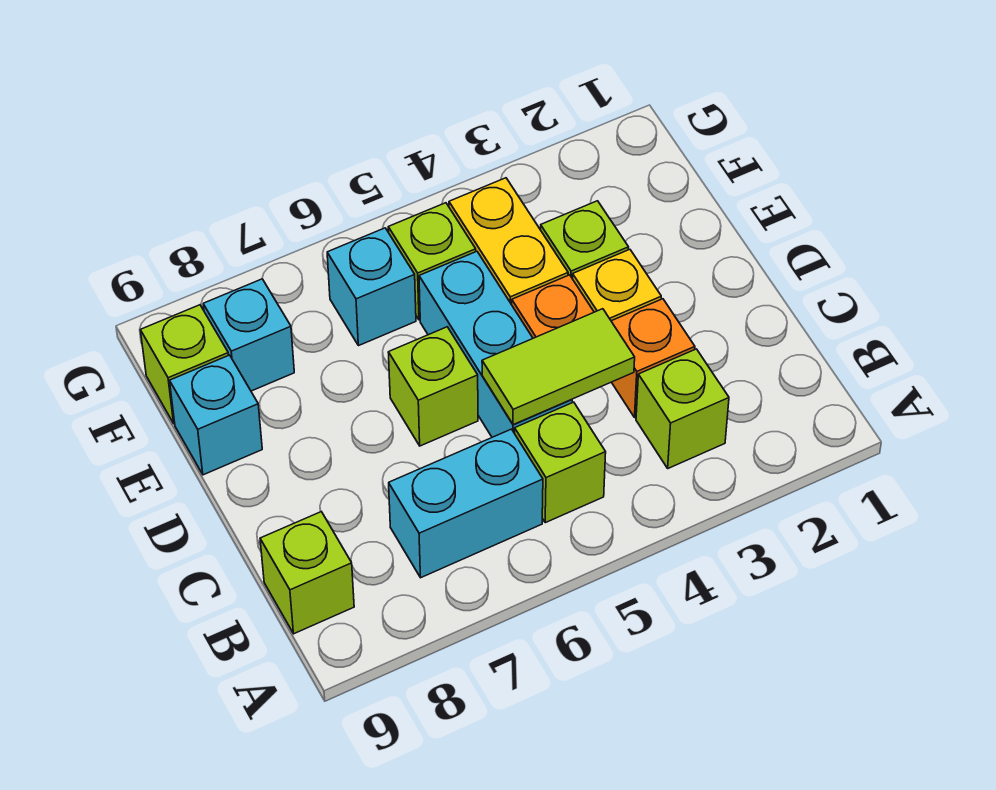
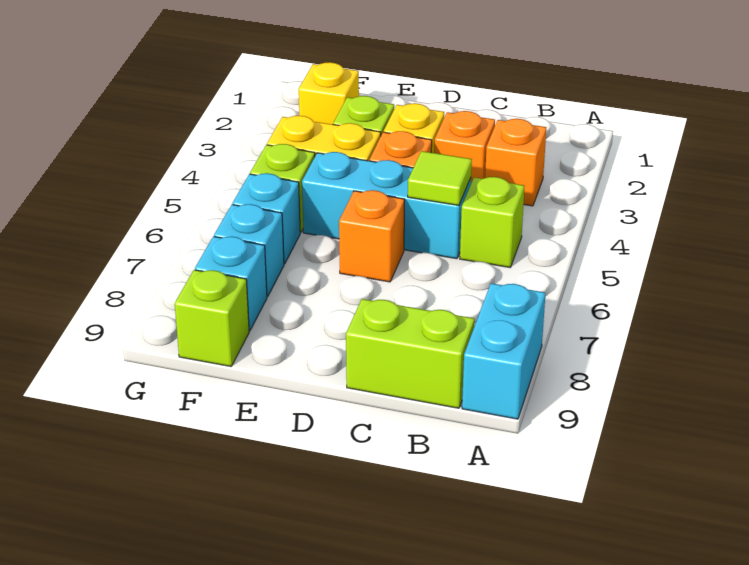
lime 1x1 brick [636,349,729,468] -> orange 1x1 brick [485,119,546,206]
cyan 1x2 brick [389,429,543,578] -> cyan 1x2 brick moved to [462,283,545,419]
lime 1x1 brick [260,512,354,634] -> lime 1x2 brick [346,299,475,408]
lime 1x2 tile [482,309,635,425] -> lime 1x1 tile [408,151,472,205]
lime 1x1 brick [388,327,478,446] -> orange 1x1 brick [339,190,405,282]
cyan 1x1 brick [170,355,262,475] -> cyan 1x1 brick moved to [214,204,284,297]
none -> yellow 1x1 brick [299,62,359,124]

